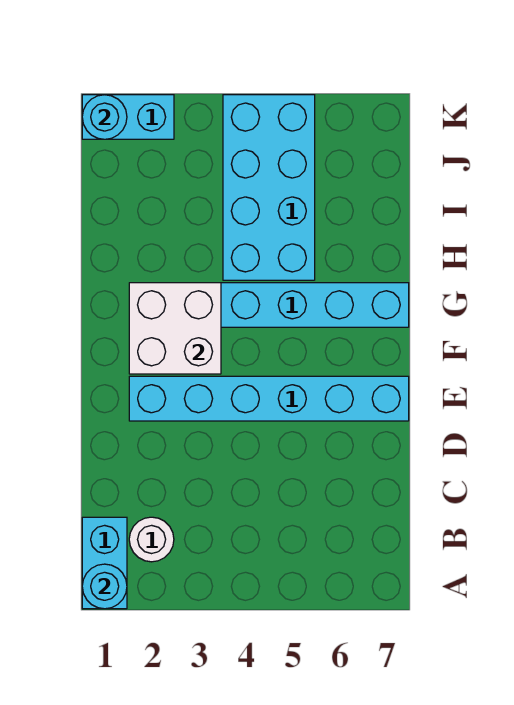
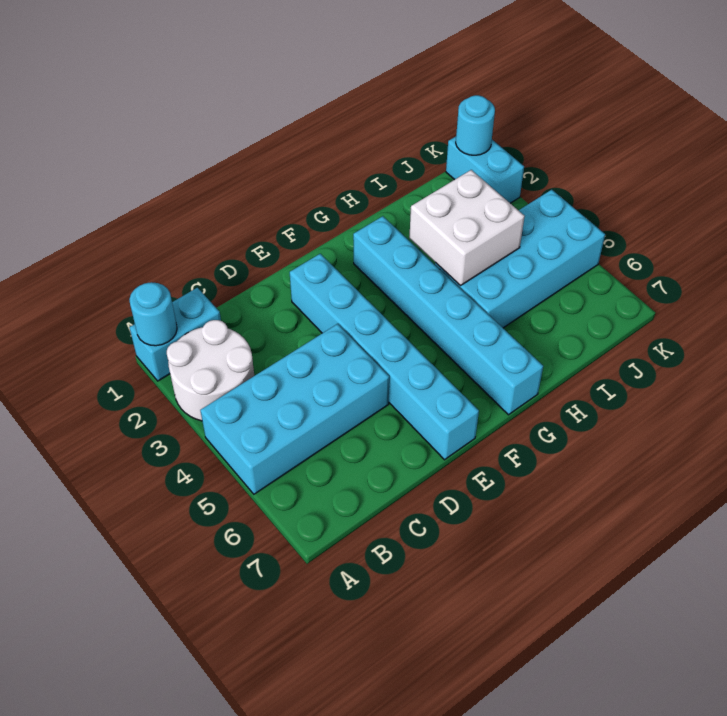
none -> cyan 2x4 brick [200,324,389,494]
white 1x1 round brick [129,517,174,562] -> white 2x2 round brick [167,320,254,421]
white 2x2 brick [129,283,221,374] -> white 2x2 brick moved to [409,170,525,286]

